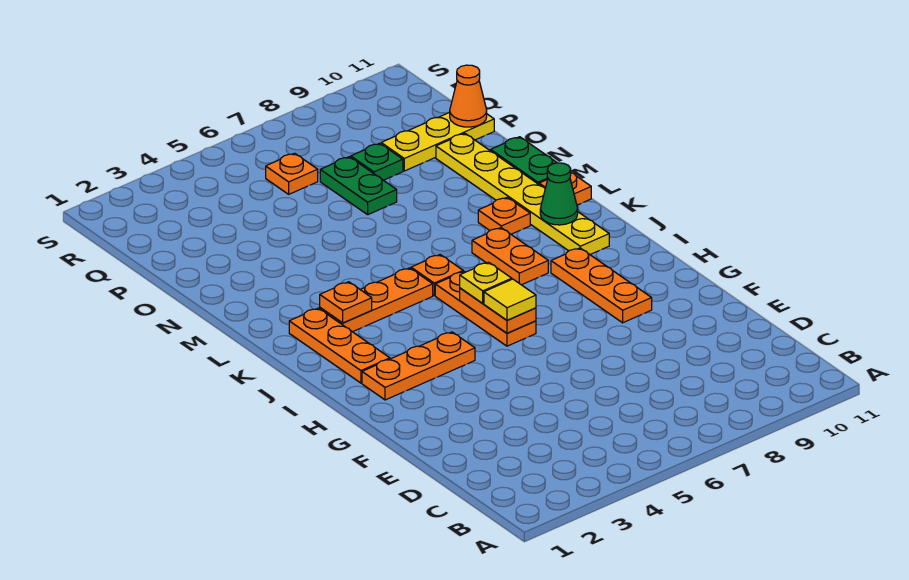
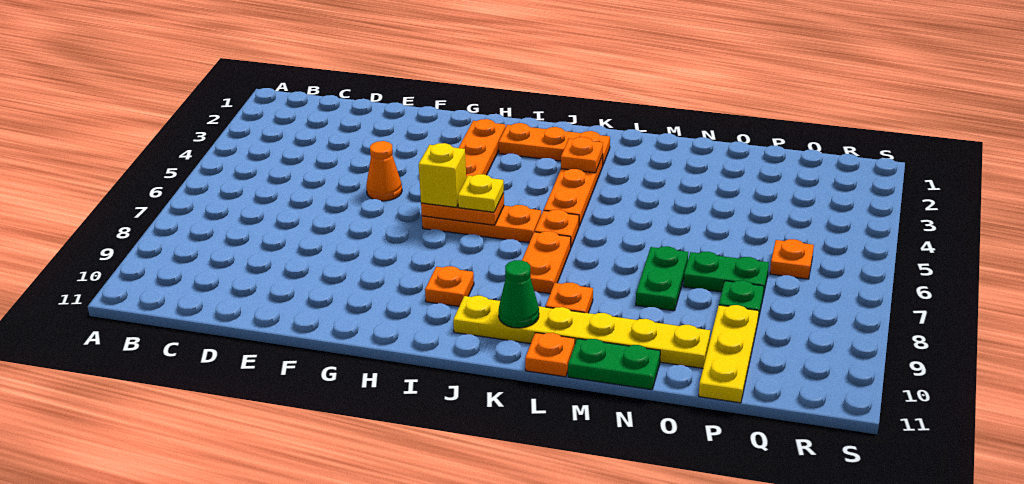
orange 1x3 plate [551,248,652,323] -> orange 1x1 plate [425,266,474,306]
yellow 1x1 tile [484,279,536,320] -> yellow 1x1 brick [419,143,466,207]
orange 1x2 plate [472,228,548,285] -> orange 1x2 plate turned to [522,231,571,294]
none -> green 1x2 plate [636,246,688,311]
orange 1x1 cone [450,65,487,127] -> orange 1x1 cone moved to [366,141,402,201]

